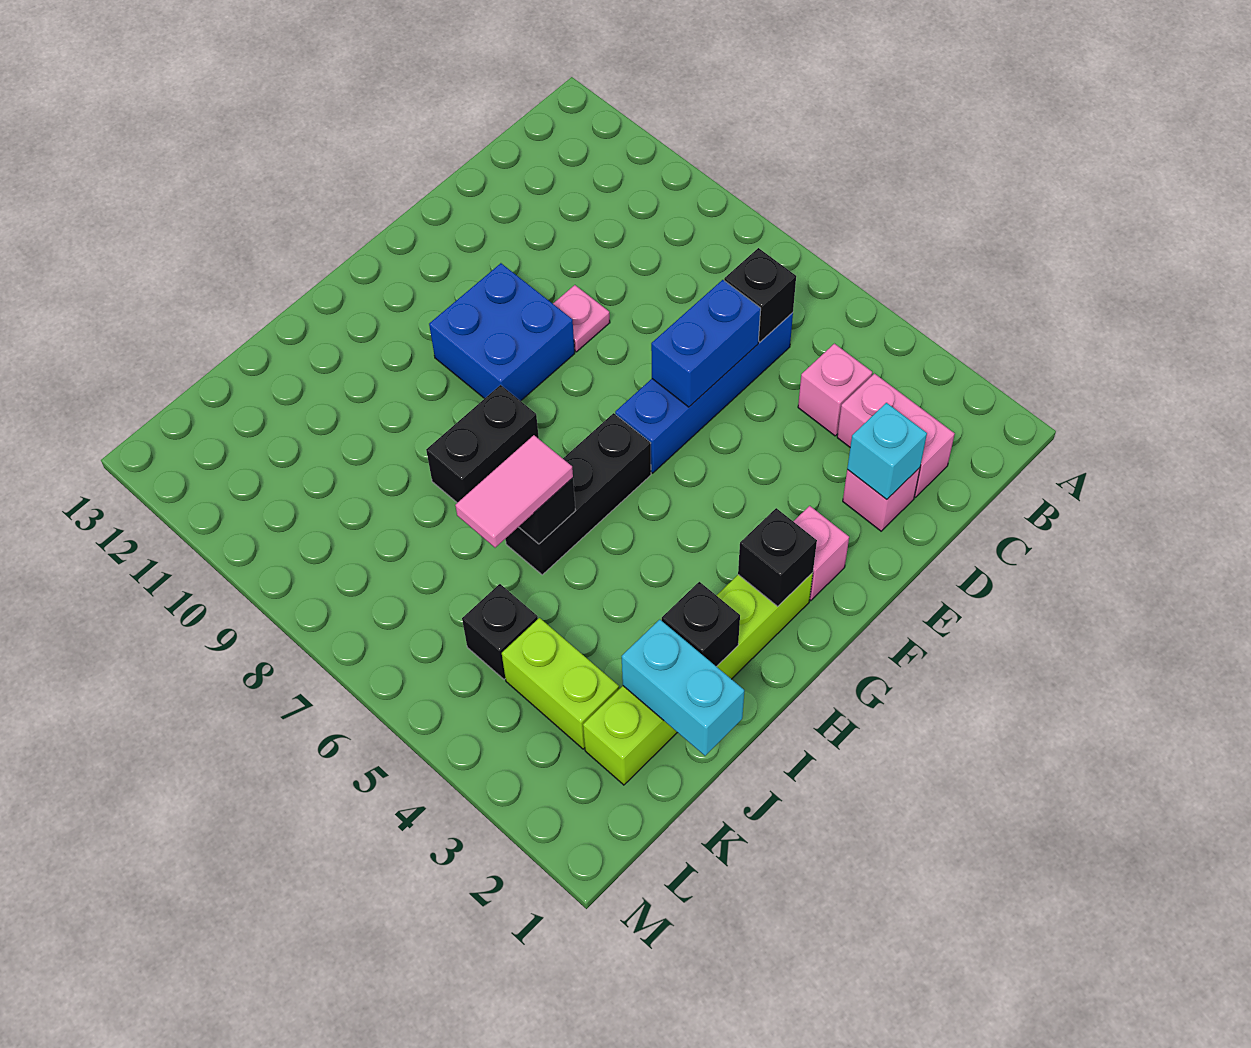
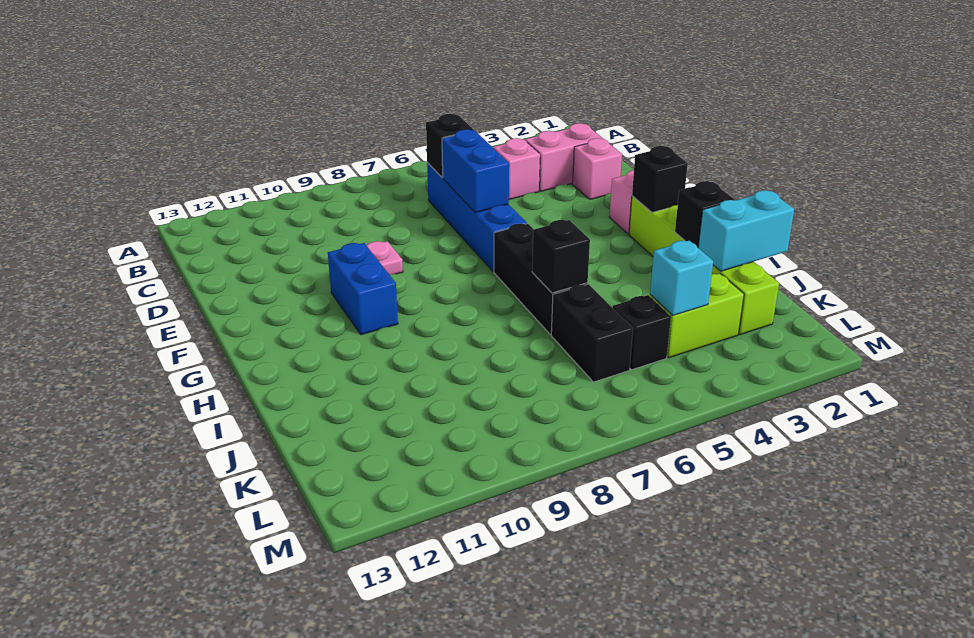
cyan 1x1 brick [847,403,927,499] -> cyan 1x1 brick moved to [650,241,713,315]
blue 2x2 brick [429,263,575,401] -> blue 1x2 brick [328,243,398,335]
black 1x2 brick [426,385,539,503] -> black 1x2 brick moved to [551,284,633,382]
pink 1x2 tile [455,435,573,548] -> none

